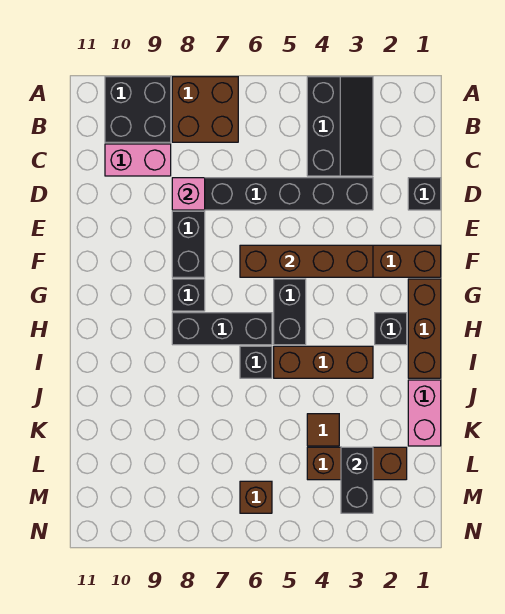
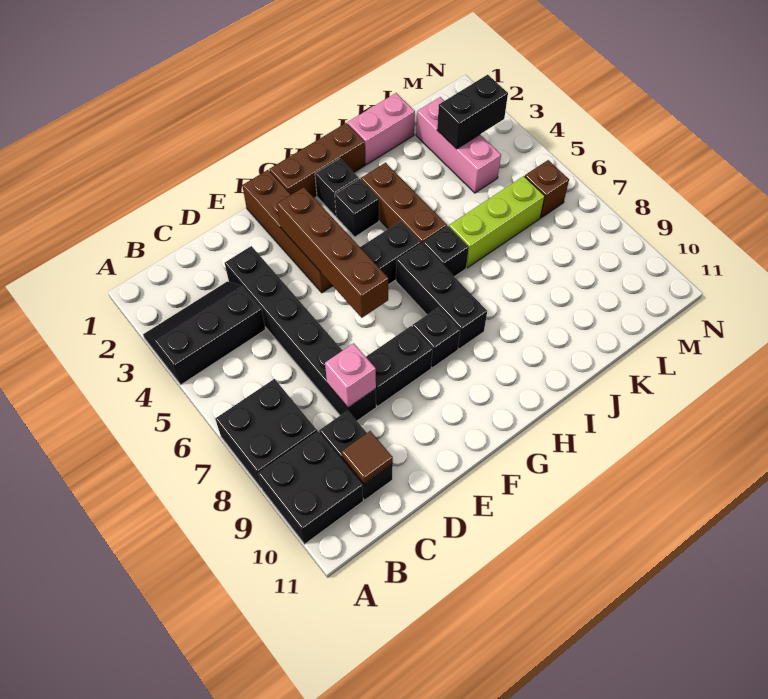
brown 2x2 brick [172,77,238,142] -> black 2x2 brick [215,379,317,488]
pink 1x2 brick [105,144,171,176] -> black 1x2 brick [319,410,393,500]
black 1x1 brick [408,178,441,210] -> black 1x1 brick moved to [335,179,379,237]
none -> lime 1x3 brick [449,176,545,268]
brown 1x1 tile [307,414,339,446] -> brown 1x1 tile moved to [341,431,393,483]
brown 1x3 brick [307,447,407,480] -> pink 1x3 brick [416,97,501,193]

